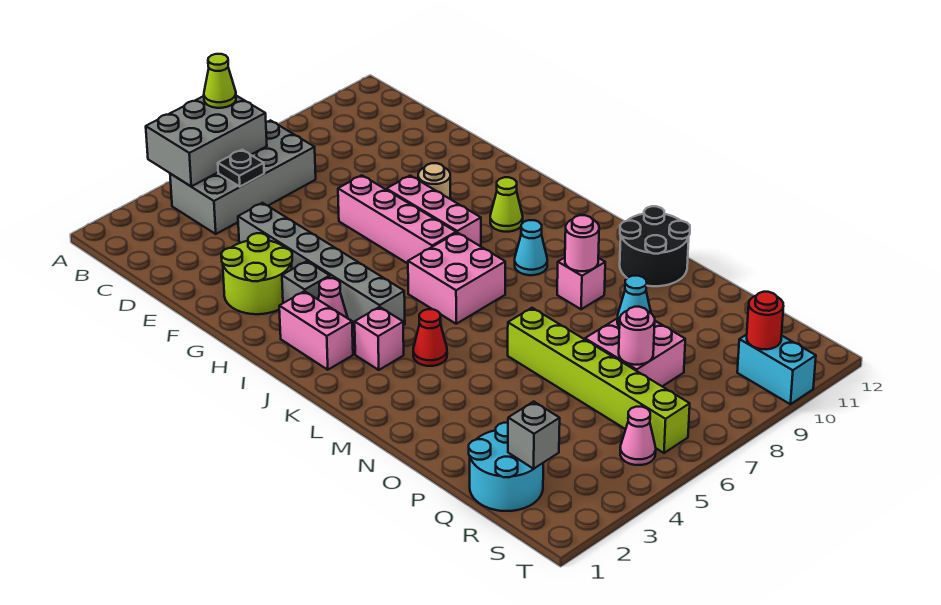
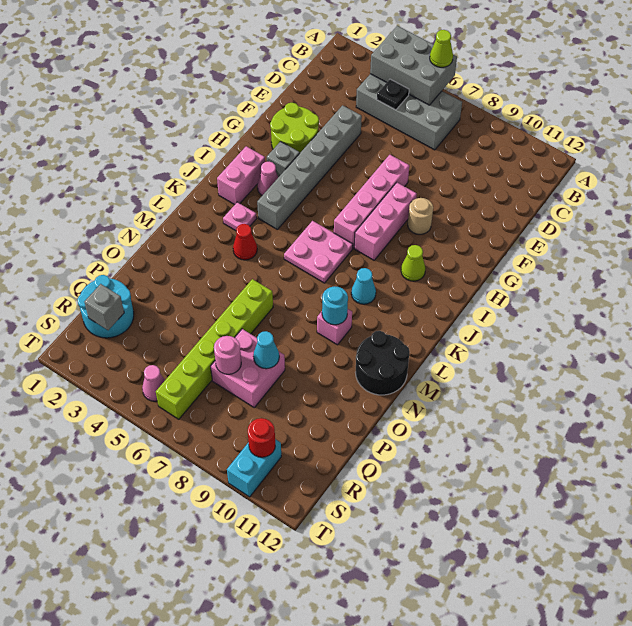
pink 2x2 brick [408,233,505,324] -> pink 2x2 plate [284,221,353,283]
pink 1x1 brick [355,307,404,370] -> pink 1x1 plate [223,202,257,231]
pink 1x1 round brick [565,215,599,271] -> cyan 1x1 round brick [322,286,348,325]

